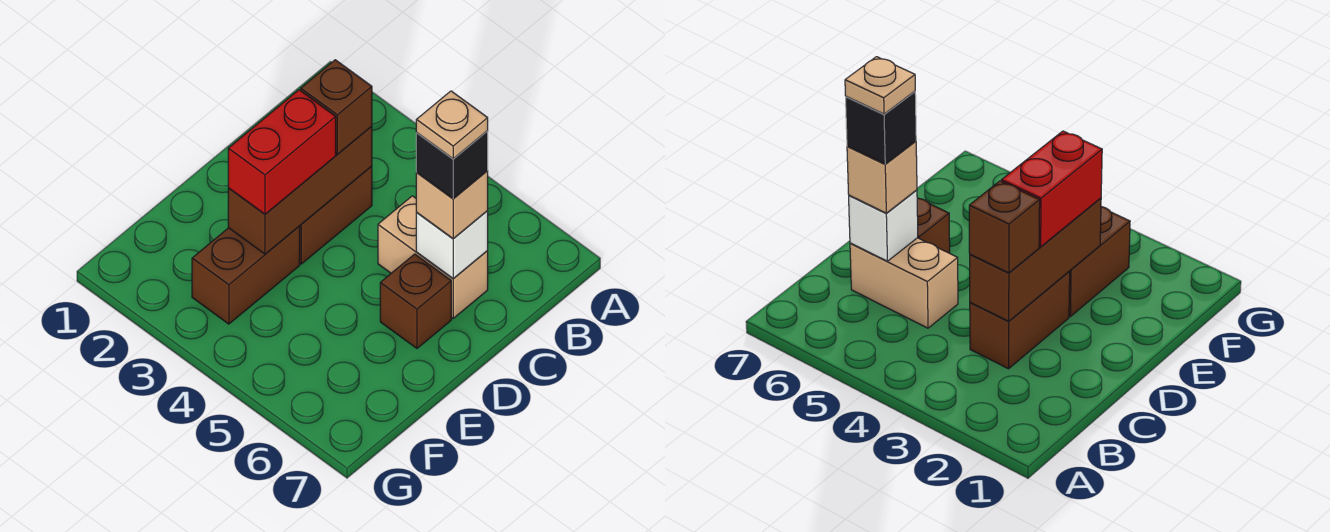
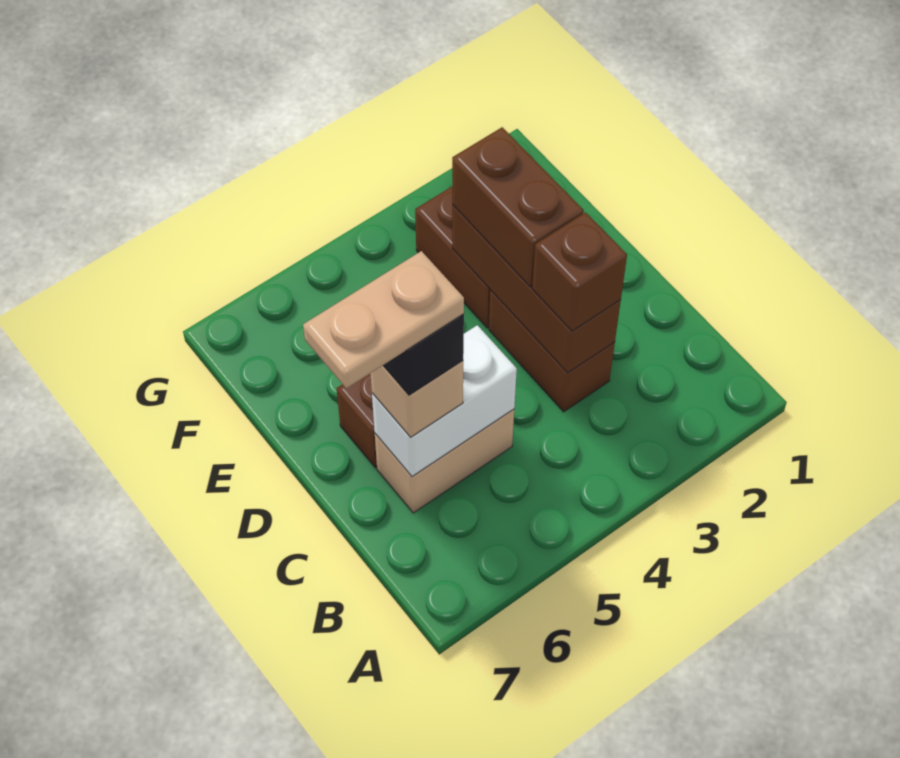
white 1x1 brick [416,211,488,279] -> white 1x2 brick [372,325,517,476]
tan 1x1 plate [416,91,488,159] -> tan 1x2 plate [303,251,464,388]
red 1x2 brick [228,90,336,214] -> brown 1x2 brick [452,127,584,287]

